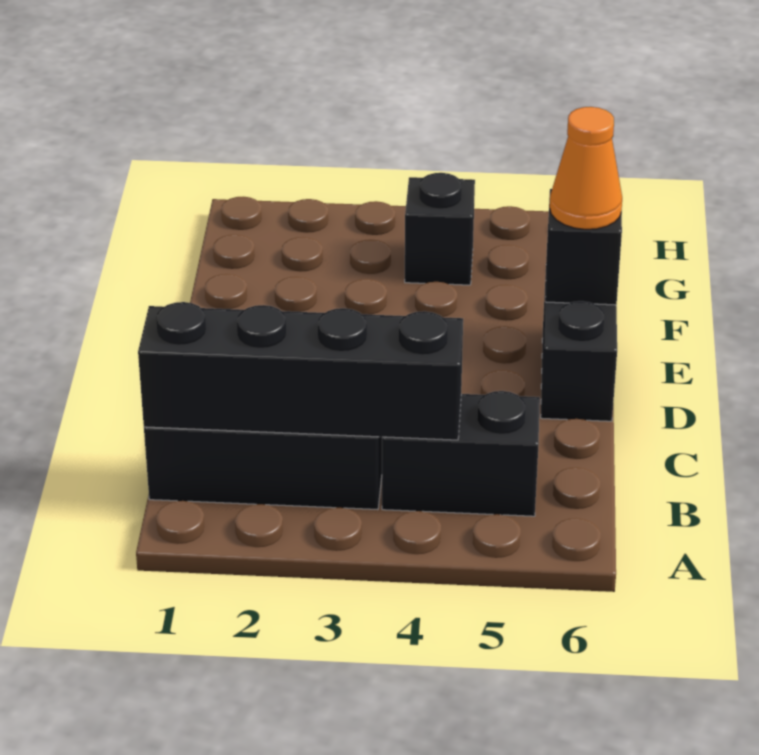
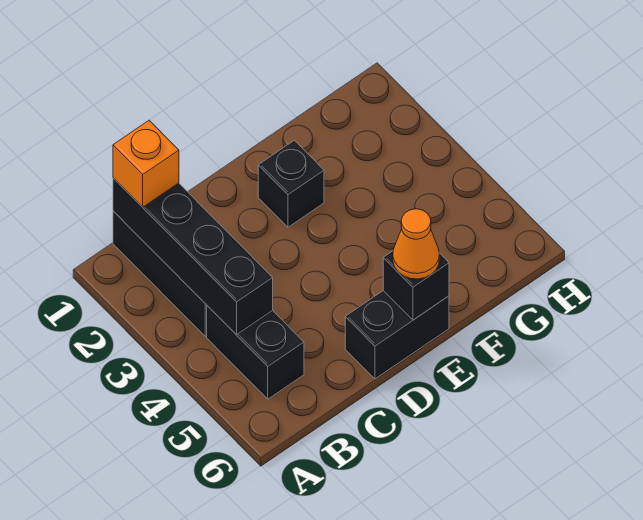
none -> orange 1x1 brick [113,120,179,207]
black 1x1 brick [405,173,475,285] -> black 1x1 brick moved to [258,140,324,227]

